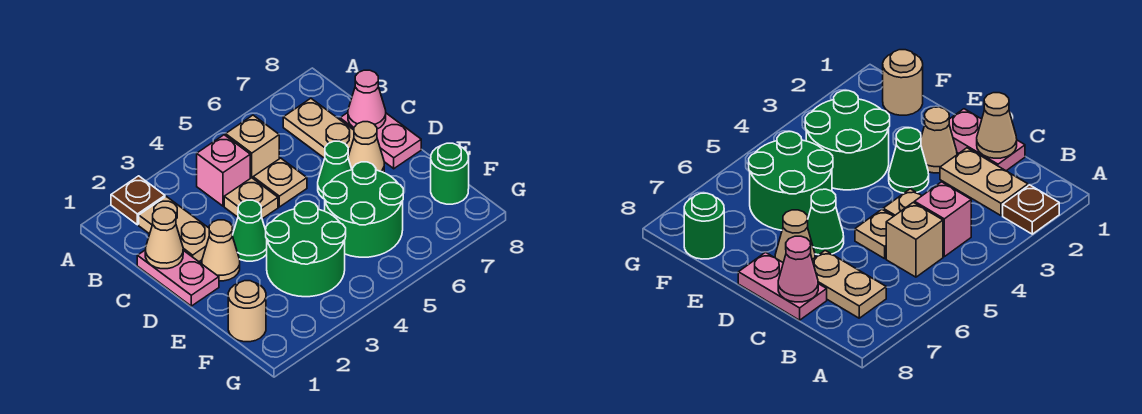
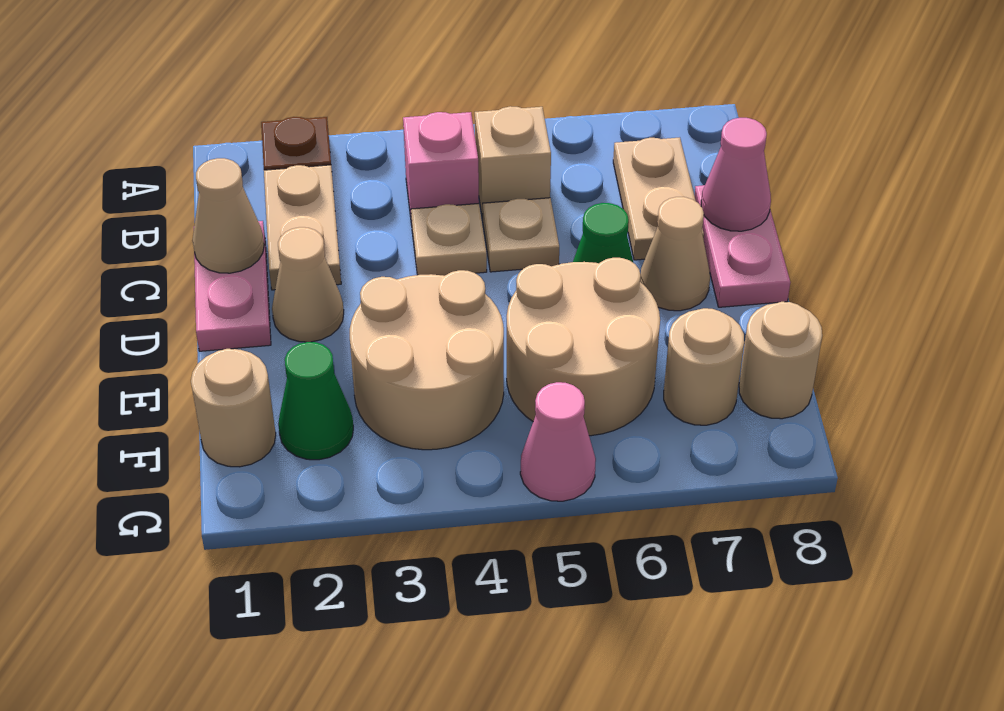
green 1x1 cone [232,200,267,261] -> green 1x1 cone moved to [278,342,353,460]
green 2x2 round brick [266,201,346,297] -> tan 2x2 round brick [350,270,504,450]
green 2x2 round brick [324,162,403,257] -> tan 2x2 round brick [507,258,660,436]
none -> tan 1x1 round brick [664,308,744,425]
green 1x1 round brick [431,143,469,204] -> tan 1x1 round brick [739,302,822,419]
none -> pink 1x1 cone [520,382,596,501]

